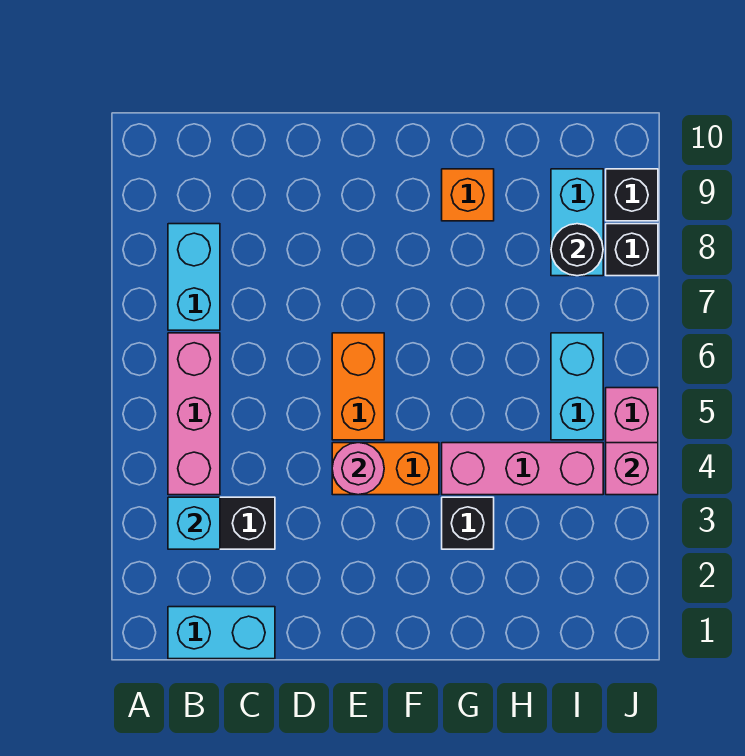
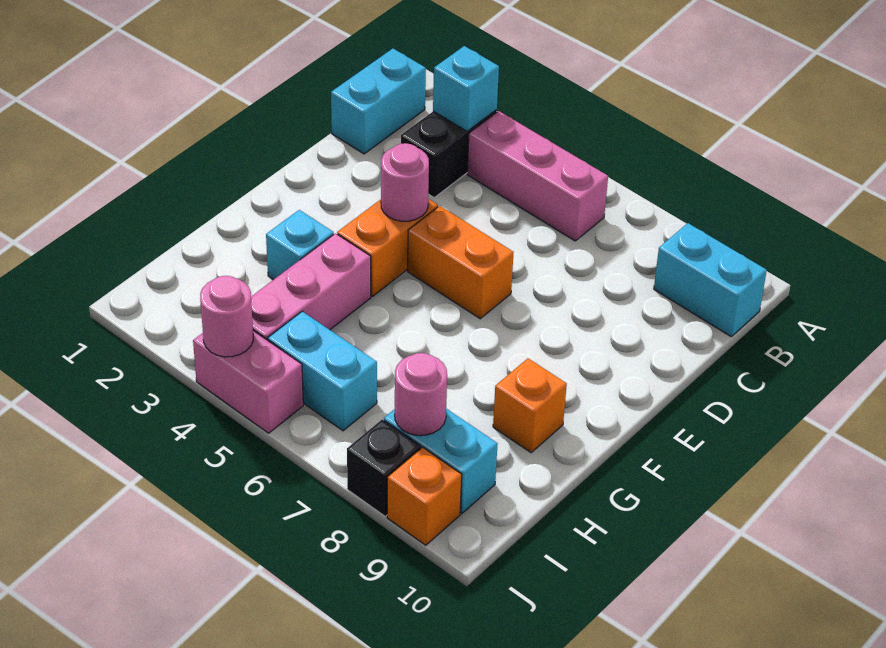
cyan 1x2 brick [168,224,220,330] -> cyan 1x2 brick moved to [654,223,767,336]
black 1x1 brick [442,497,494,549] -> cyan 1x1 brick [266,210,334,280]
black 1x1 round brick [551,224,603,276] -> pink 1x1 round brick [395,353,447,436]
pink 1x1 brick [606,443,658,495] -> pink 1x1 round brick [200,276,253,357]
black 1x1 brick [606,169,658,221] -> orange 1x1 brick [387,447,462,545]

